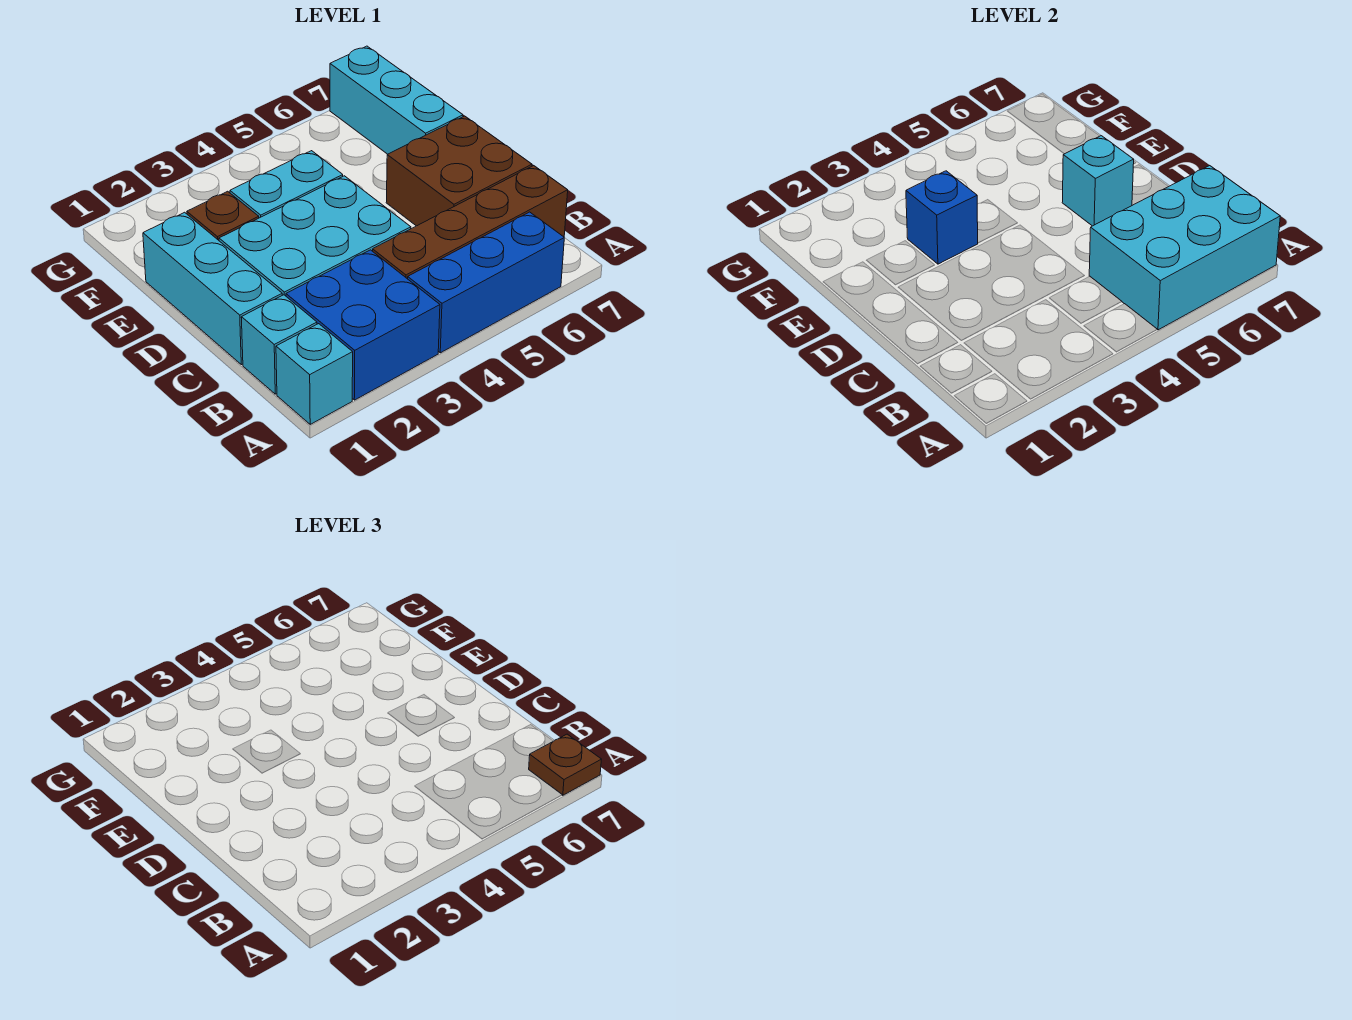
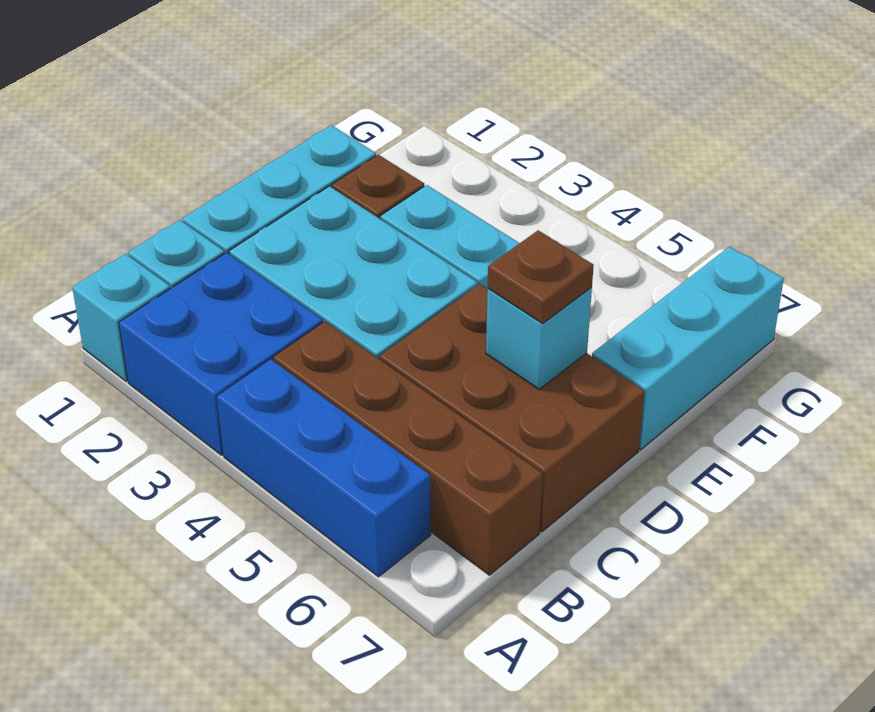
cyan 2x3 brick [1089,166,1280,330] -> none
brown 1x1 plate [529,734,601,795] -> brown 1x1 plate moved to [488,230,594,324]
brown 2x2 brick [386,116,532,226] -> brown 2x3 brick [380,284,645,532]
blue 1x1 brick [906,171,978,264] -> none

